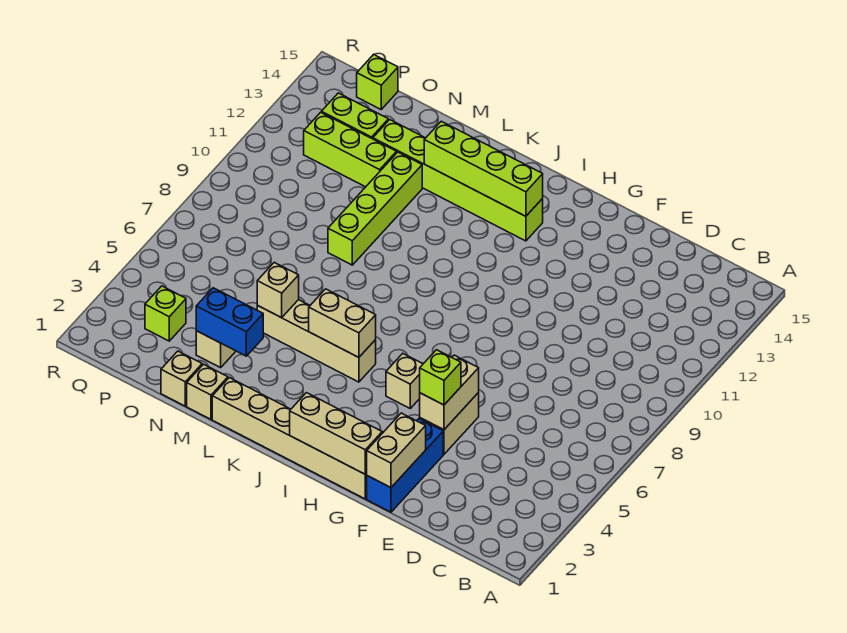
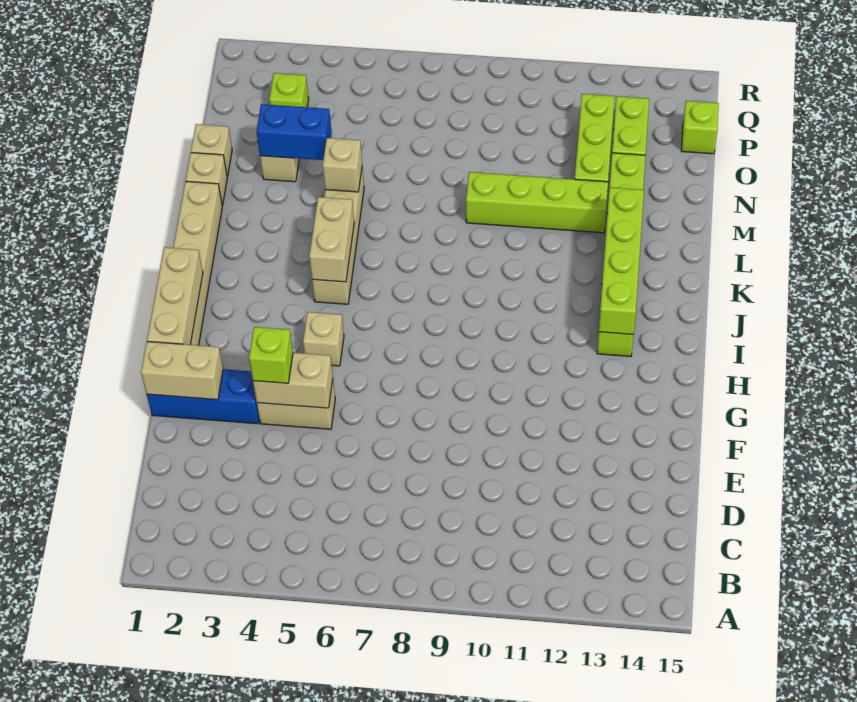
blue 1x2 brick [196,288,263,356] -> blue 1x2 brick turned to [256,104,332,160]

